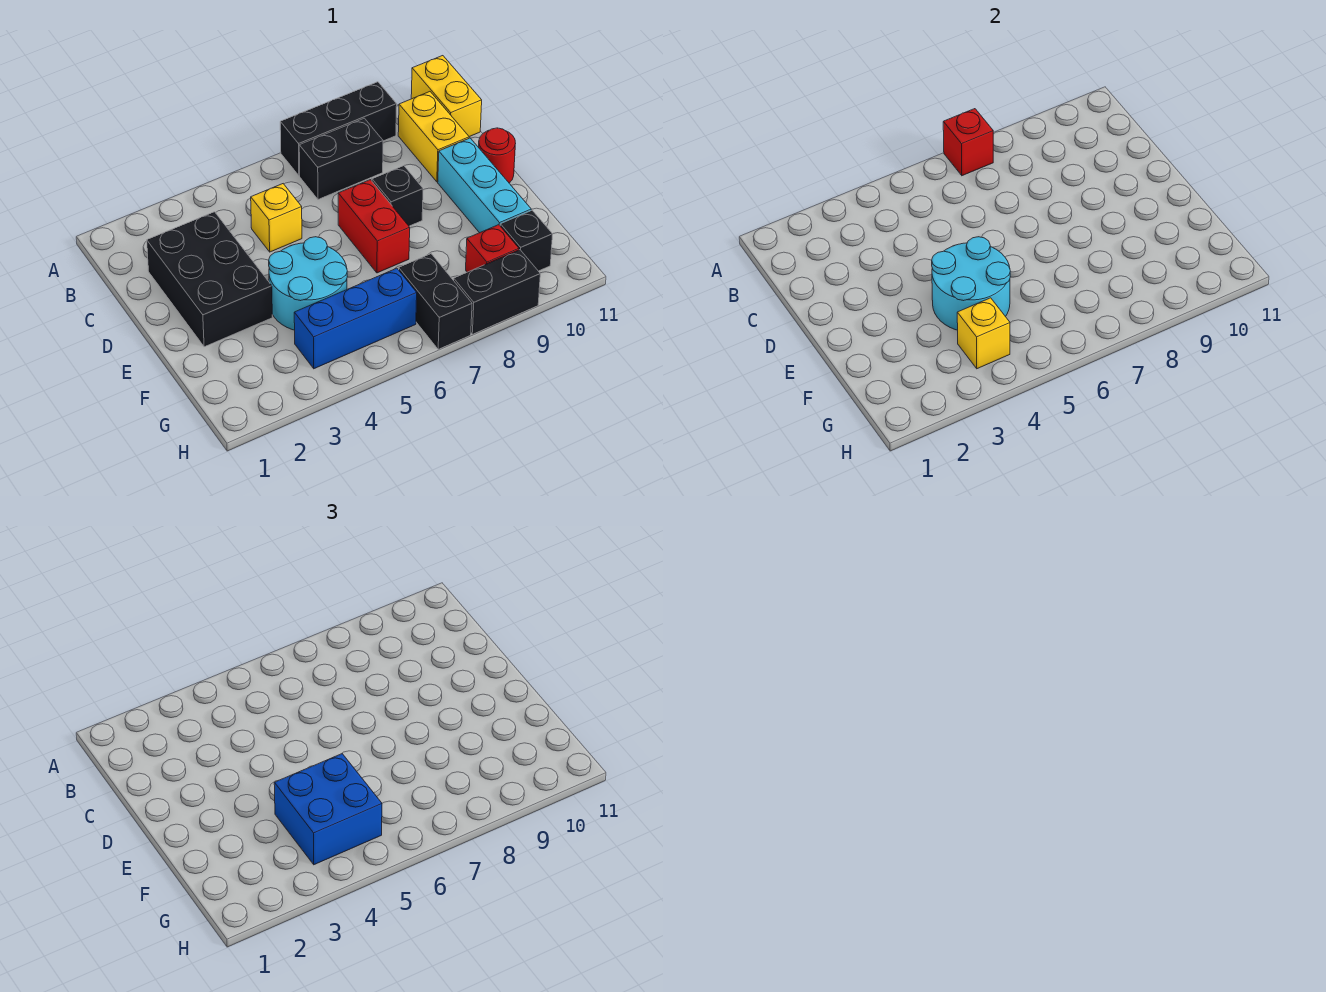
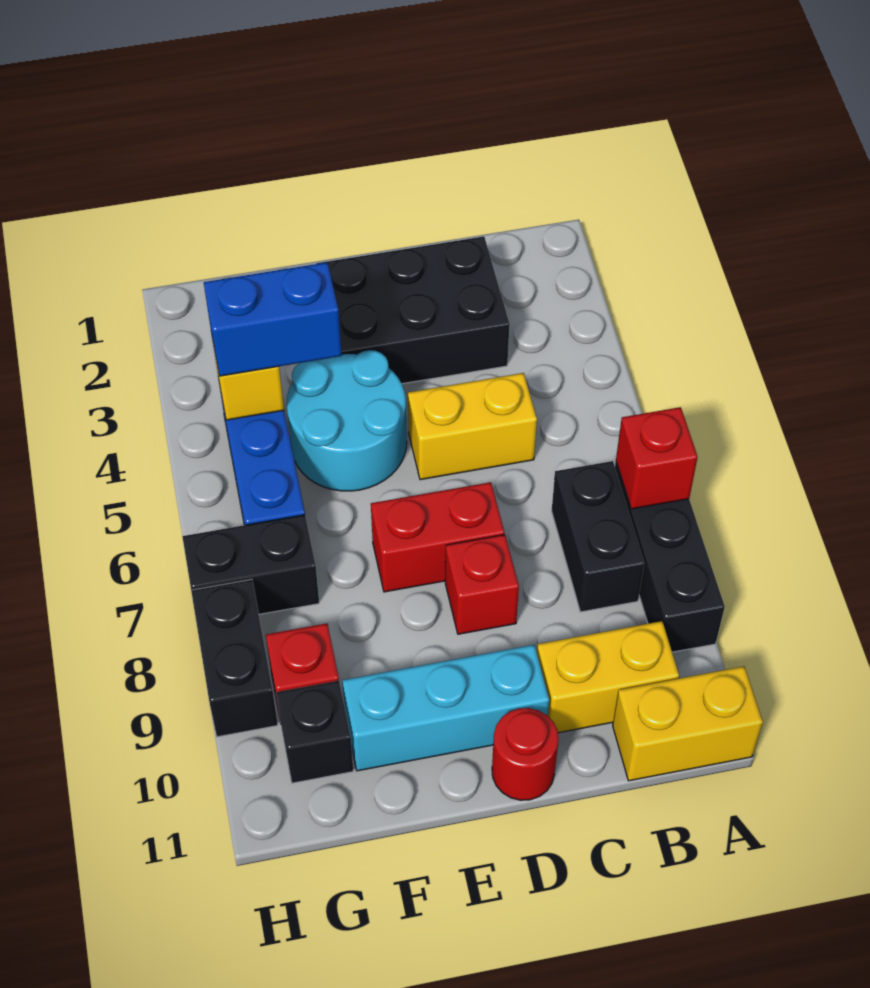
yellow 1x1 brick [251,184,302,252] -> yellow 1x2 brick [408,373,537,480]
black 1x1 brick [372,166,423,226] -> red 1x1 brick [445,535,519,634]
cyan 2x2 round brick [932,237,1010,330] -> none
blue 2x2 brick [274,754,382,865] -> blue 1x2 brick [204,262,342,376]

